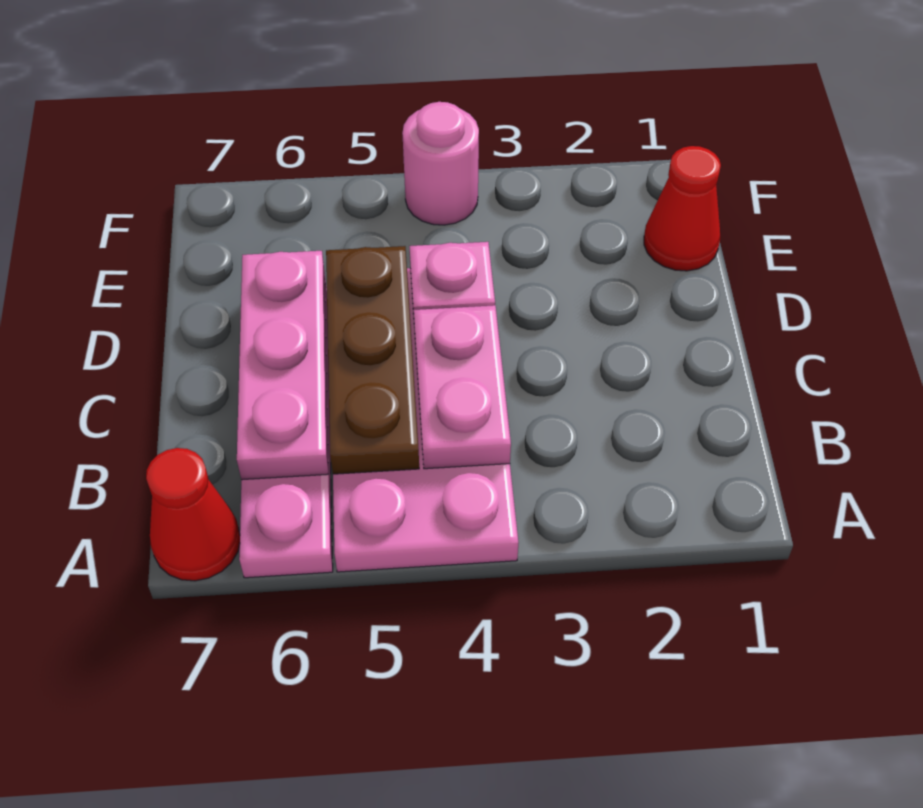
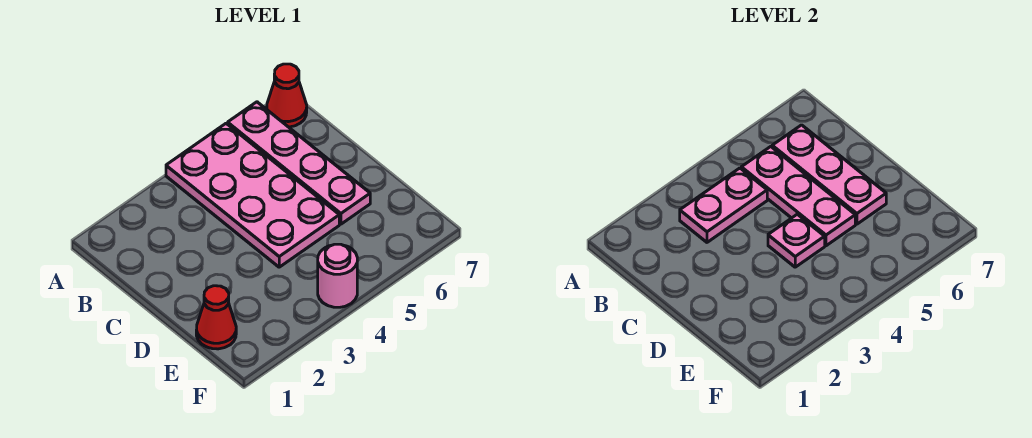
pink 1x2 plate [414,305,511,469] -> pink 1x2 plate turned to [680,168,767,242]
brown 1x3 plate [326,246,419,474] -> pink 1x3 plate [741,147,855,246]

